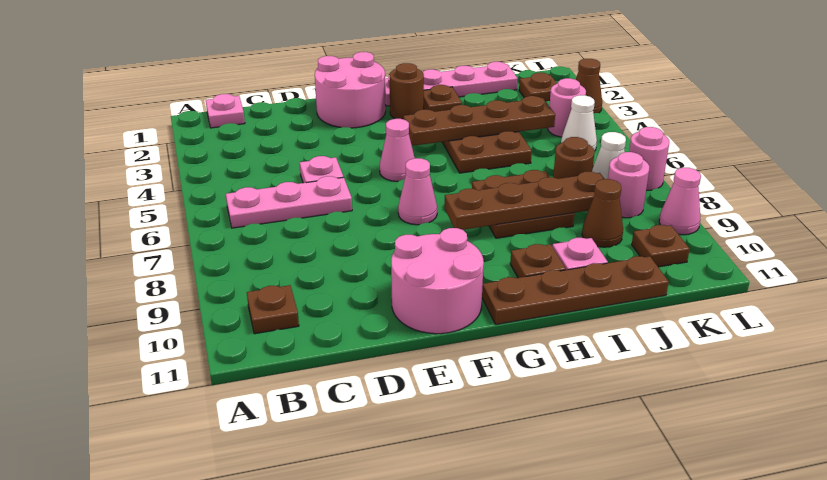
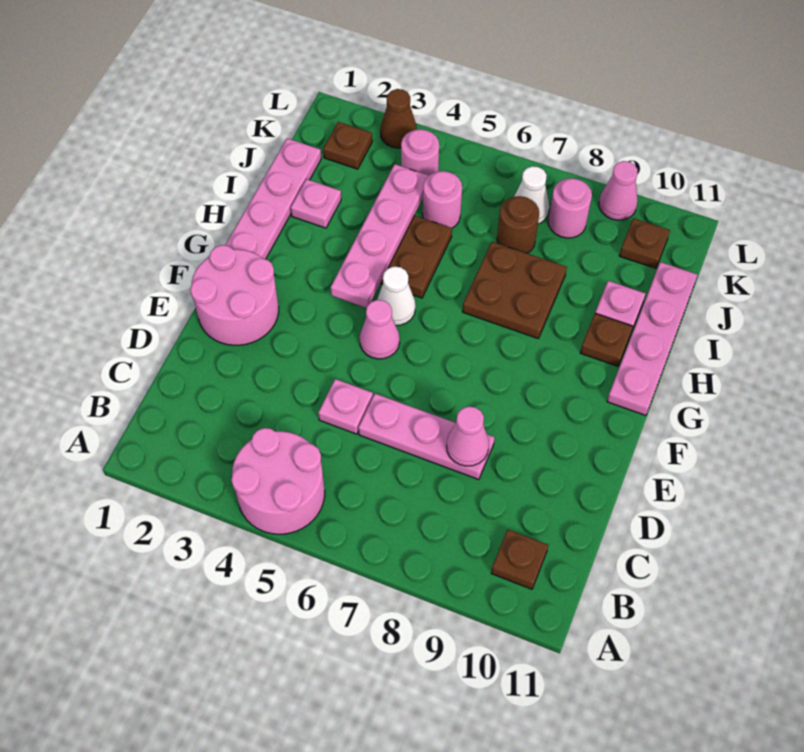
pink 1x1 plate [206,94,245,128] -> pink 1x1 plate moved to [291,179,341,228]
pink 1x3 plate [226,176,352,228] -> pink 1x3 plate turned to [358,394,495,480]
pink 2x2 round brick [391,228,484,334] -> pink 2x2 round brick moved to [231,428,325,534]
pink 1x1 cone [398,158,437,225] -> pink 1x1 cone moved to [446,407,489,466]
brown 1x1 round brick [390,63,424,119] -> none
brown 1x4 plate [404,96,555,146] -> pink 1x4 plate [331,164,429,308]
brown 1x4 plate [445,172,604,230] -> none
brown 1x4 plate [482,256,669,325] -> pink 1x4 plate [607,262,697,416]
brown 1x1 plate [424,85,462,112] -> none
brown 1x1 cone [582,179,623,247] -> none
white 1x1 cone [561,95,597,151] -> white 1x1 cone moved to [377,266,416,325]
pink 1x1 round brick [629,127,669,190] -> pink 1x1 round brick moved to [423,171,462,228]

